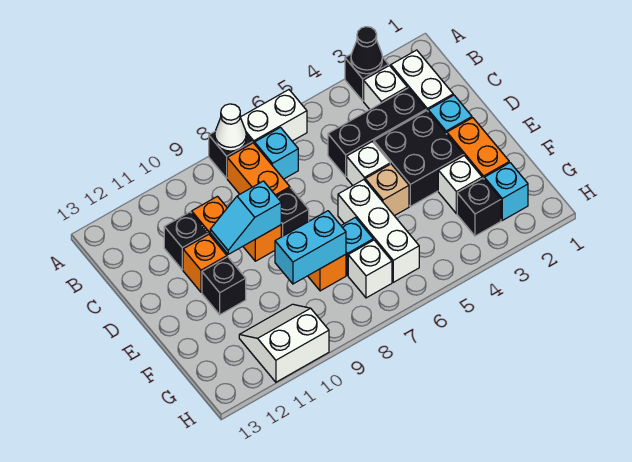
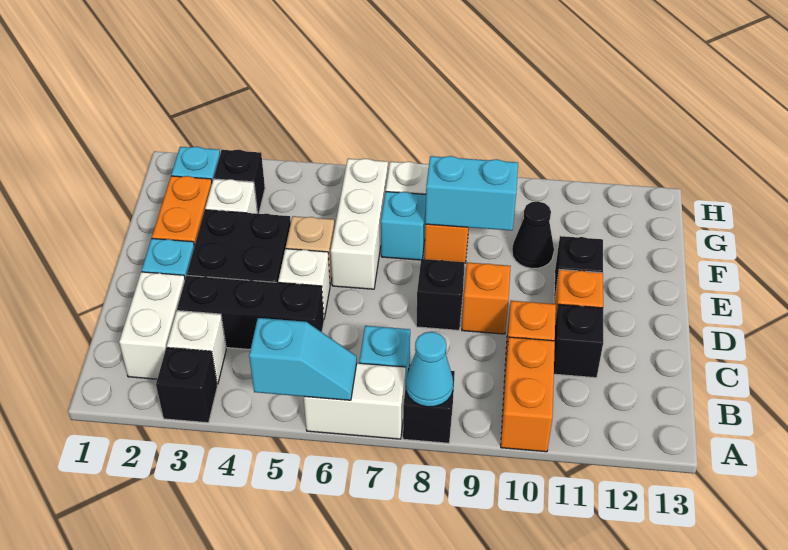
black 1x1 cone [351,27,382,74] -> black 1x1 cone moved to [512,201,554,269]
white 1x1 cone [215,104,246,151] -> cyan 1x1 cone [406,332,453,407]
orange 1x2 brick [227,143,290,196] -> orange 1x2 brick moved to [501,337,555,452]
cyan 1x2 slope [210,181,281,254] -> cyan 1x2 slope moved to [249,318,357,400]
white 2x2 slope [239,304,329,382] -> none

